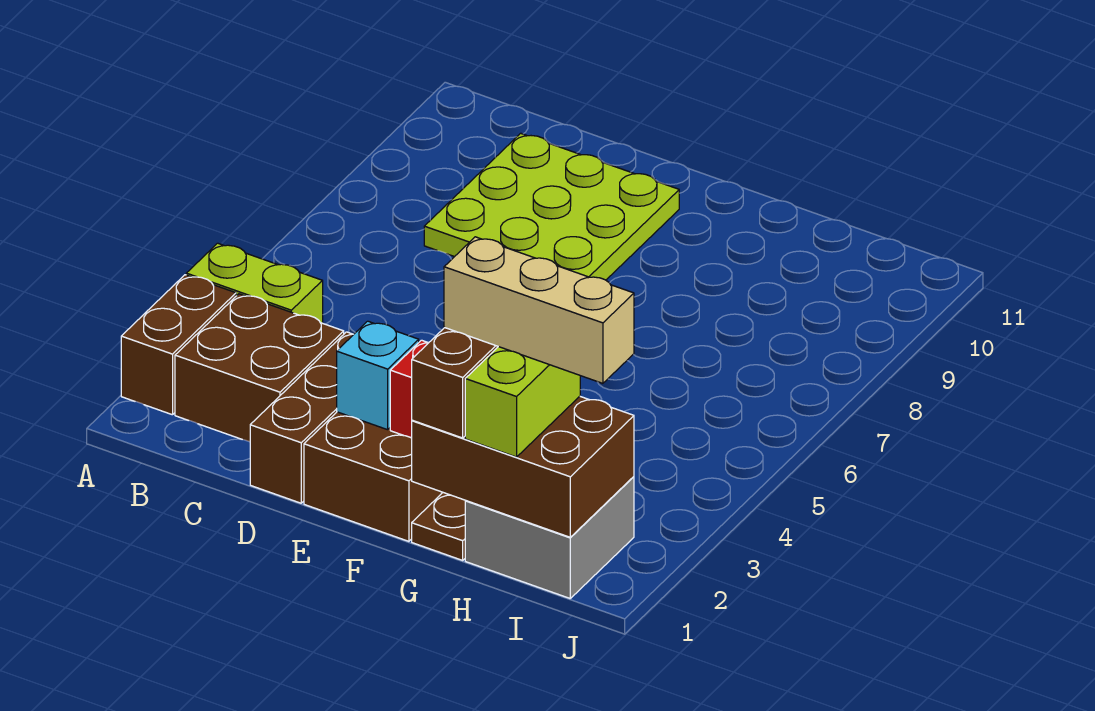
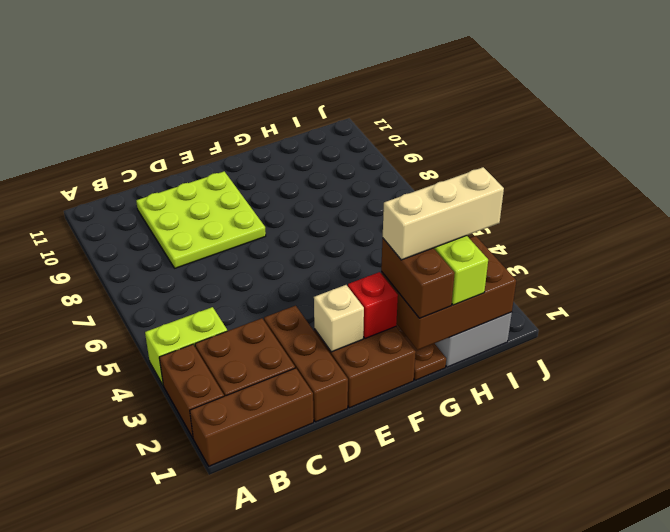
none -> brown 1x3 brick [190,368,314,466]
cyan 1x1 brick [337,321,419,430] -> tan 1x1 brick [314,285,364,352]

